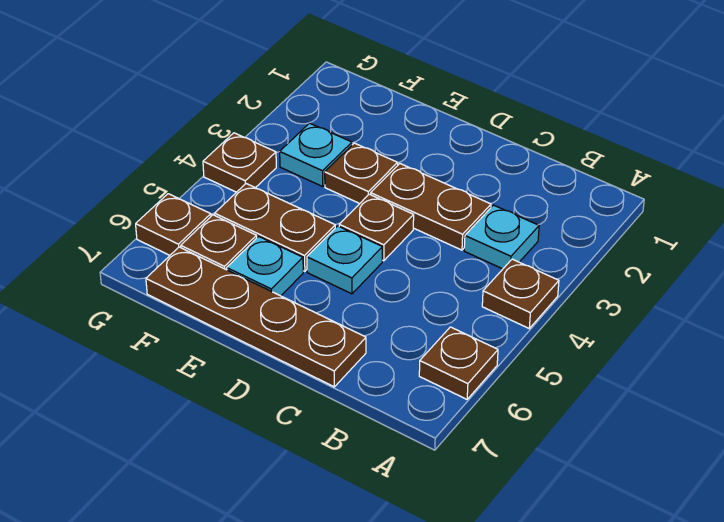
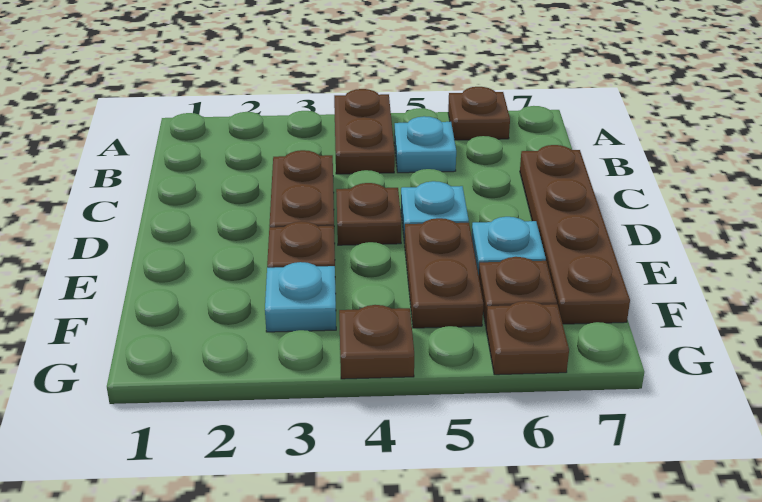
brown 1x1 plate [482,259,559,328] -> brown 1x2 plate [334,89,395,174]
cyan 1x1 plate [464,205,539,269] -> cyan 1x1 plate moved to [394,116,456,173]

